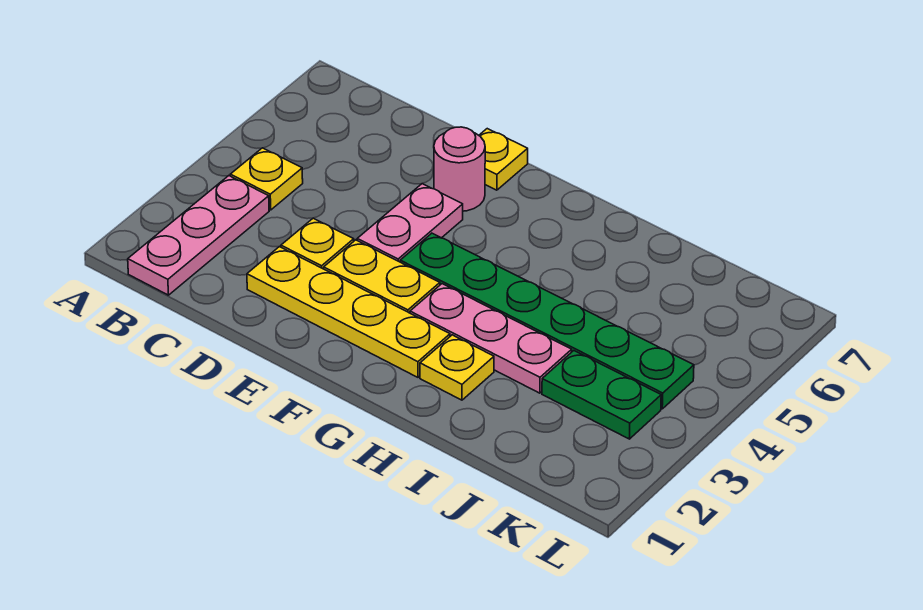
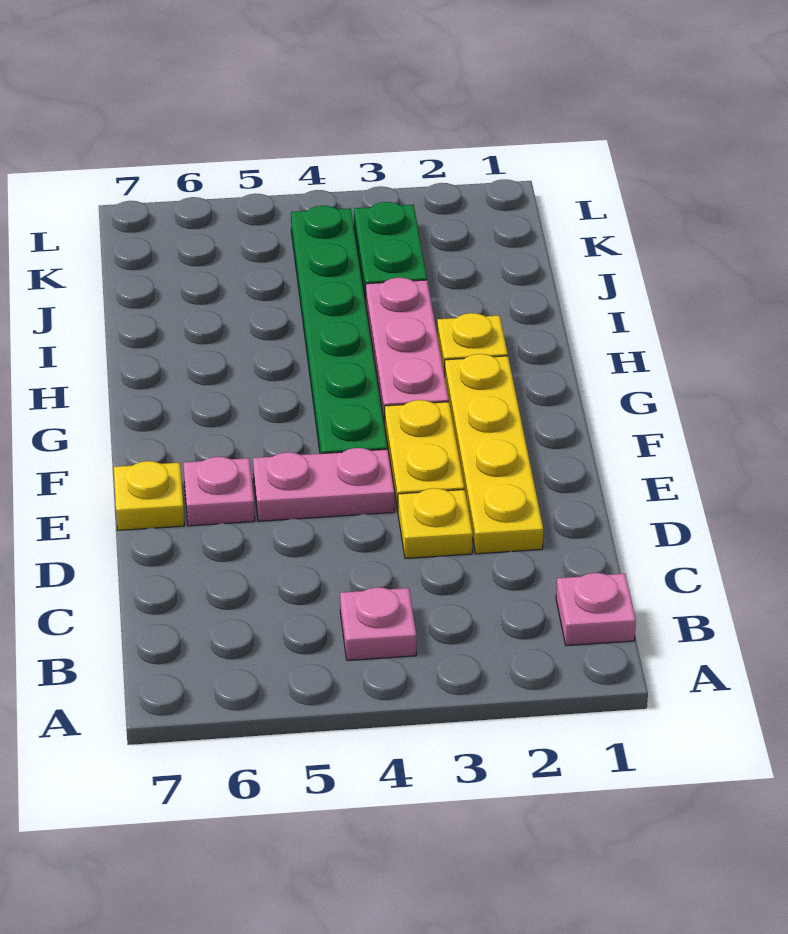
pink 1x3 plate [128,176,269,295] -> pink 1x1 plate [556,573,636,646]
yellow 1x1 plate [230,148,303,210] -> pink 1x1 plate [340,587,416,661]
pink 1x1 round brick [434,127,485,211] -> pink 1x1 plate [183,457,255,526]

